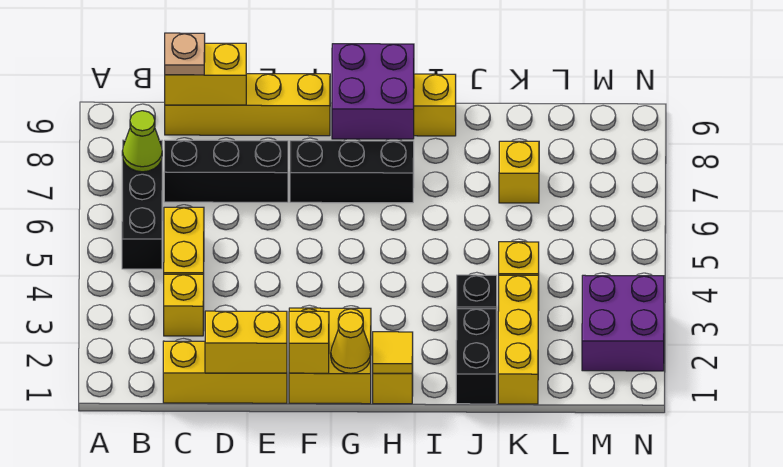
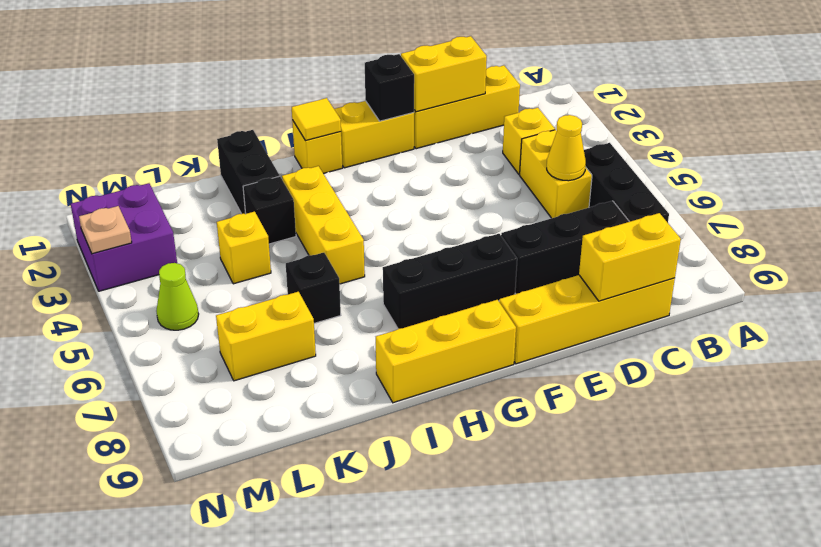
lime 1x1 cone [122,111,162,172] -> lime 1x1 cone moved to [156,263,199,330]
tan 1x1 plate [165,33,205,75] -> tan 1x1 plate moved to [79,206,132,254]
yellow 2x2 brick [289,308,371,404] -> yellow 1x2 brick [334,101,414,168]
yellow 1x1 brick [289,311,329,373] -> black 1x1 brick [365,54,414,121]
yellow 1x1 cone [331,312,371,373] -> yellow 1x1 cone moved to [547,115,586,181]
purple 2x2 brick [332,44,414,139] -> none
none -> black 1x1 brick [286,253,341,323]
yellow 1x3 brick [498,275,539,404] -> yellow 1x3 brick moved to [282,166,365,284]
yellow 1x1 brick [499,141,539,203] -> yellow 1x2 brick [216,292,316,381]

